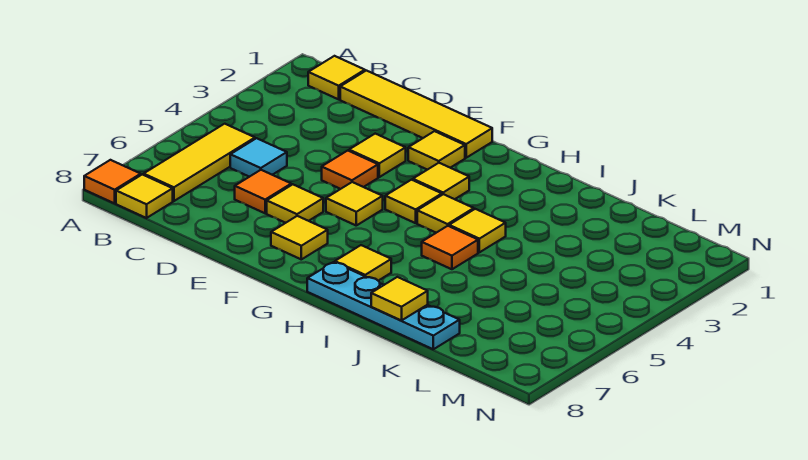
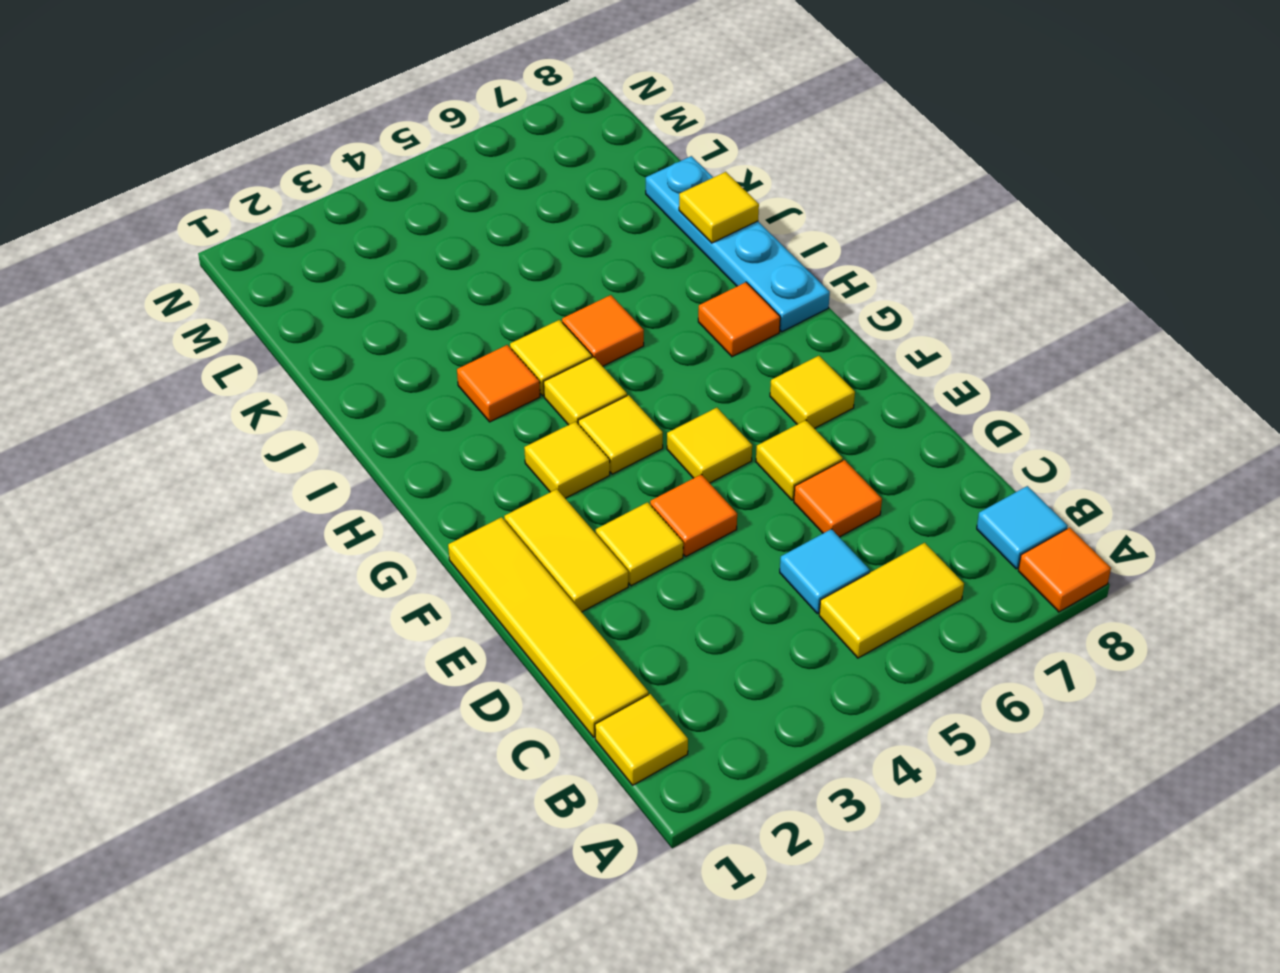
yellow 1x3 tile [144,124,255,201] -> yellow 1x2 tile [819,543,964,658]
yellow 1x1 tile [116,174,173,218] -> cyan 1x1 tile [977,486,1067,569]
yellow 1x1 tile [408,131,465,170] -> yellow 1x2 tile [504,489,628,612]
yellow 1x1 tile [335,245,391,281] -> orange 1x1 tile [698,282,780,357]
none -> orange 1x1 tile [457,345,540,422]

